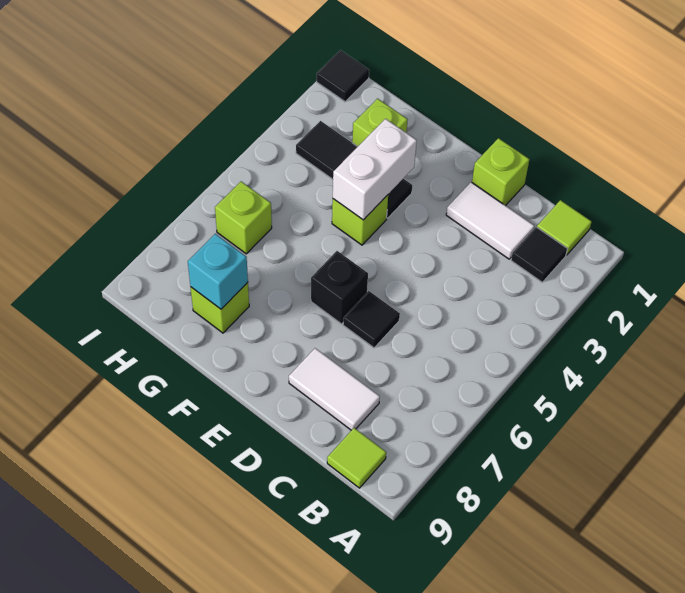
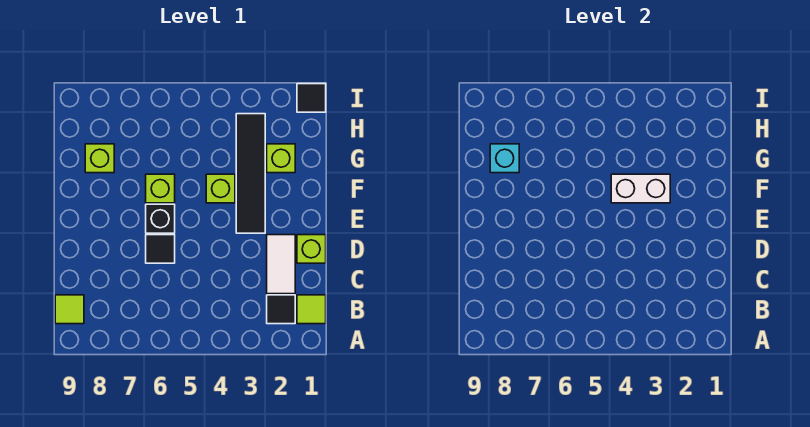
white 1x2 tile [289,348,380,430] -> none
black 1x3 tile [296,121,412,218] -> black 1x4 tile [236,114,265,233]
lime 1x1 brick [215,182,272,254] -> lime 1x1 brick moved to [146,174,175,203]

